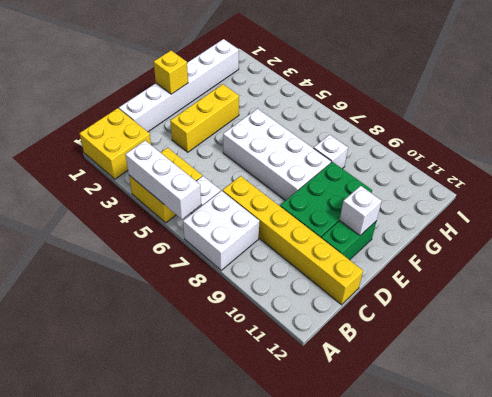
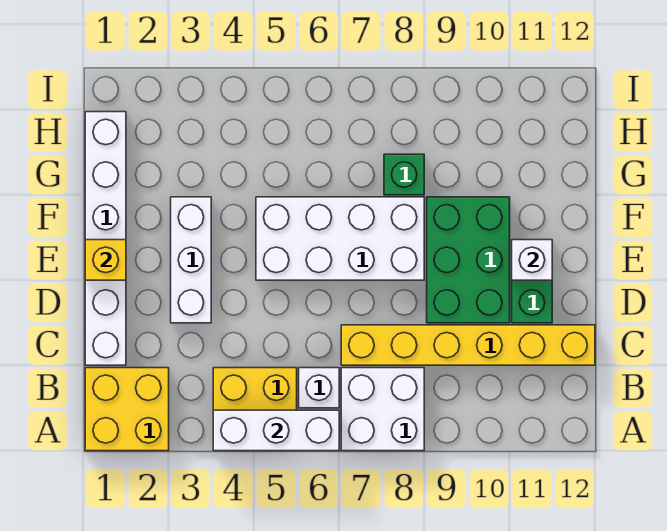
yellow 1x3 brick [170,84,239,152] -> white 1x3 brick [171,197,211,323]
white 1x1 brick [314,135,348,169] -> green 1x1 brick [384,154,424,195]

